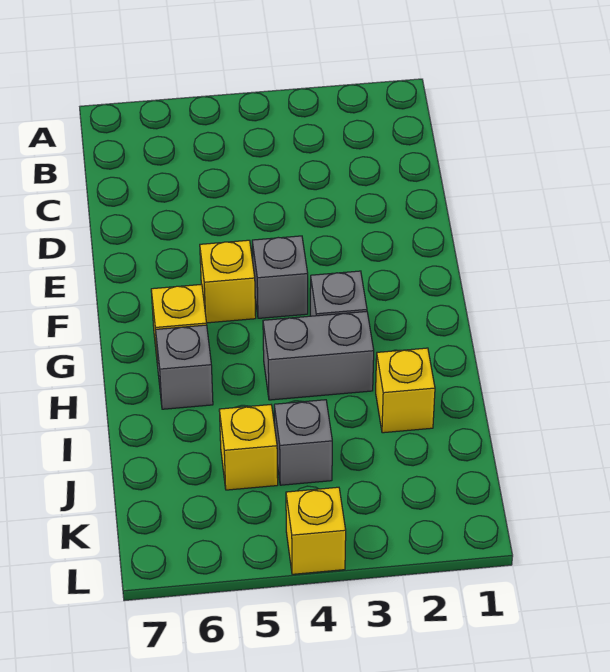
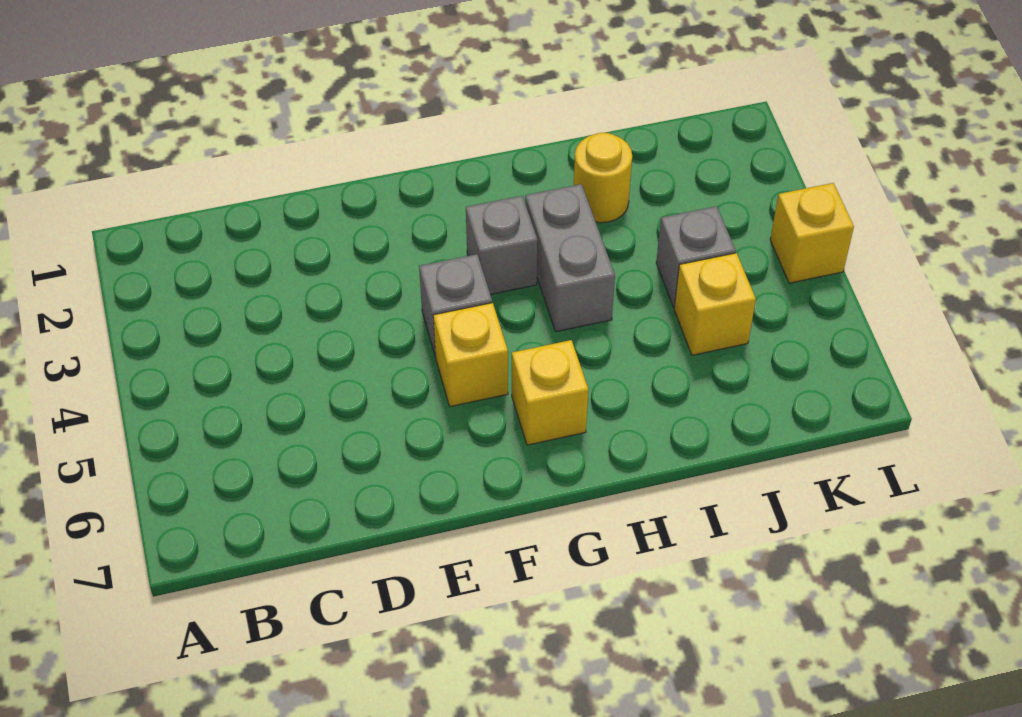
grey 1x1 brick [156,325,213,409] -> none
yellow 1x1 brick [376,348,435,433] -> yellow 1x1 round brick [574,133,632,223]

